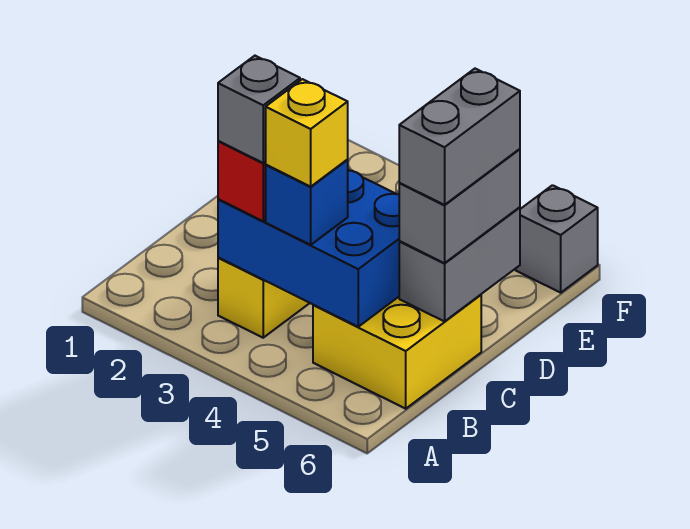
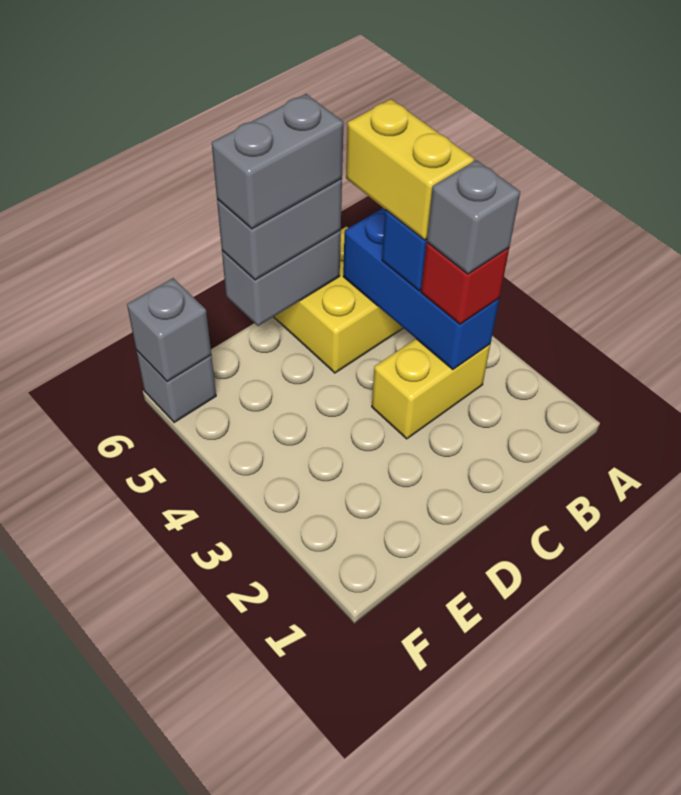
blue 2x3 brick [218,170,400,327] -> blue 1x3 brick [343,208,499,370]
yellow 1x1 brick [266,79,348,187] -> yellow 1x2 brick [346,99,474,240]
none -> grey 1x1 brick [127,278,211,382]

